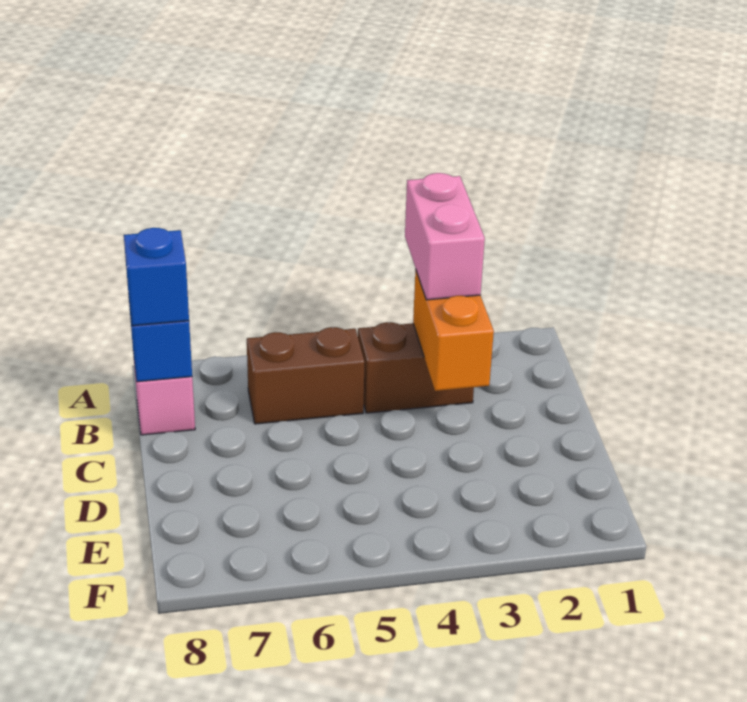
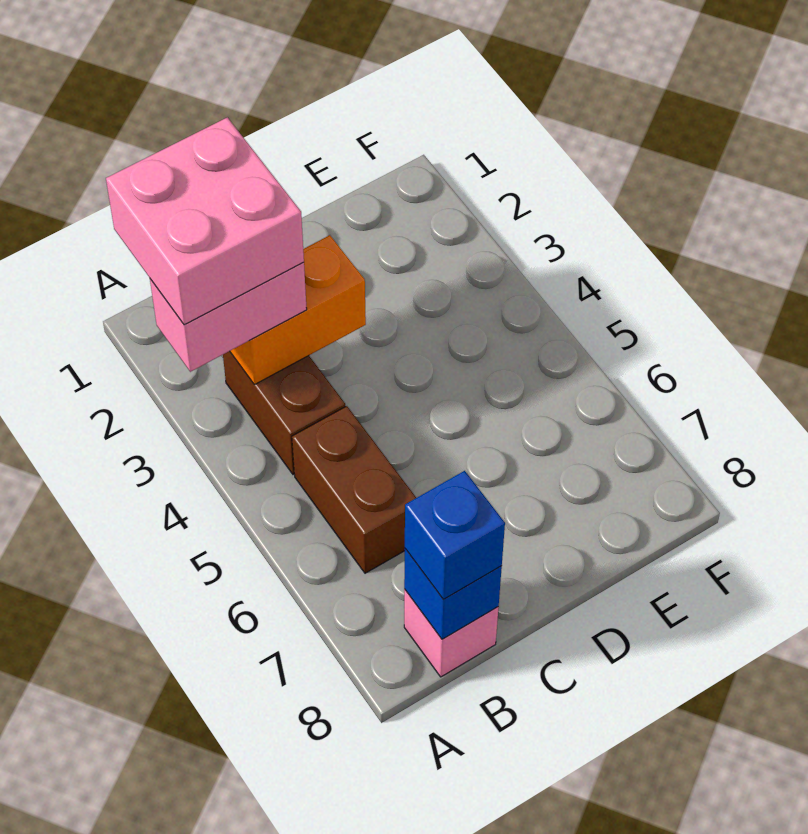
none -> pink 2x2 brick [106,117,304,325]

